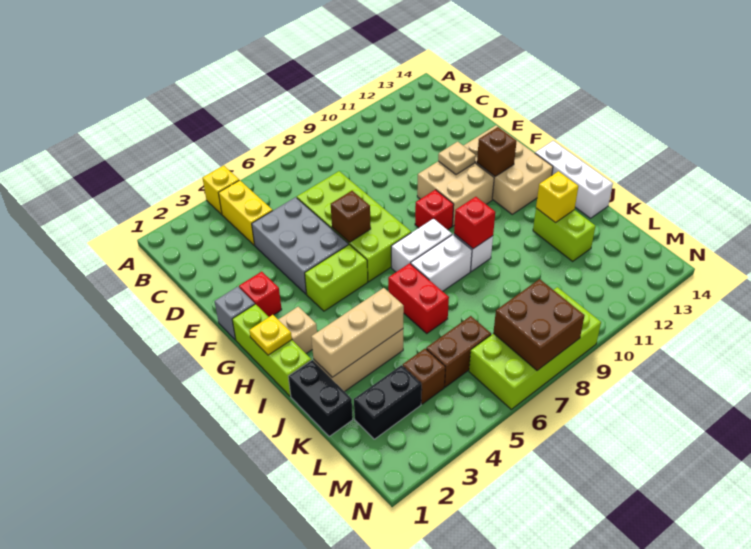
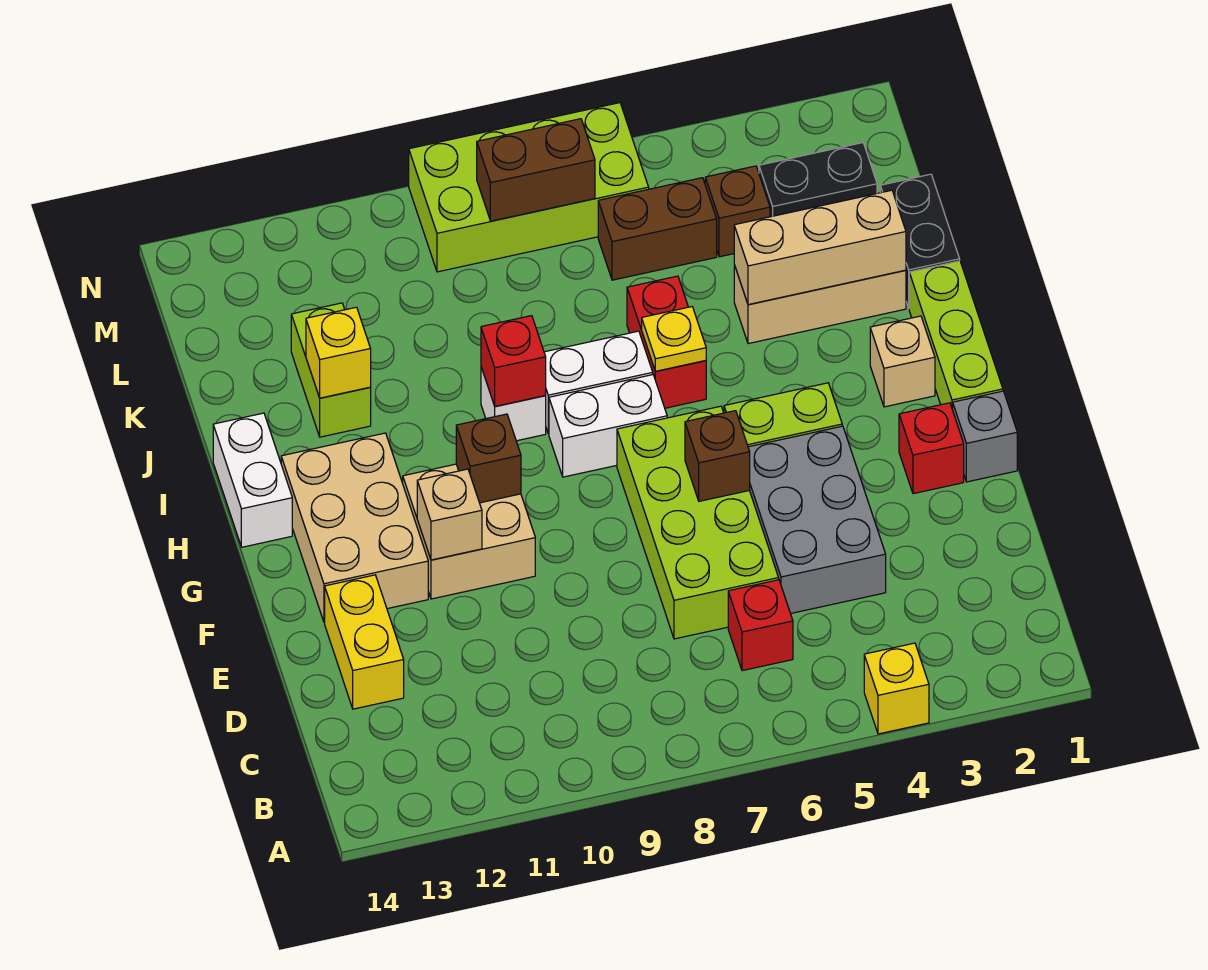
yellow 1x2 brick [219,180,273,245] -> yellow 1x2 brick moved to [325,575,404,709]
tan 1x1 plate [438,142,476,175] -> tan 1x1 brick [417,469,482,560]
red 1x1 brick [415,190,454,230] -> red 1x1 brick moved to [728,580,793,671]
brown 1x1 brick [477,127,517,176] -> brown 1x1 brick moved to [456,414,521,503]
yellow 1x1 plate [249,315,292,355] -> yellow 1x1 plate moved to [642,307,706,371]
white 1x3 brick [535,141,613,218] -> white 1x2 brick [213,413,292,547]
brown 2x2 brick [493,279,585,371] -> brown 1x2 brick [477,119,595,221]

